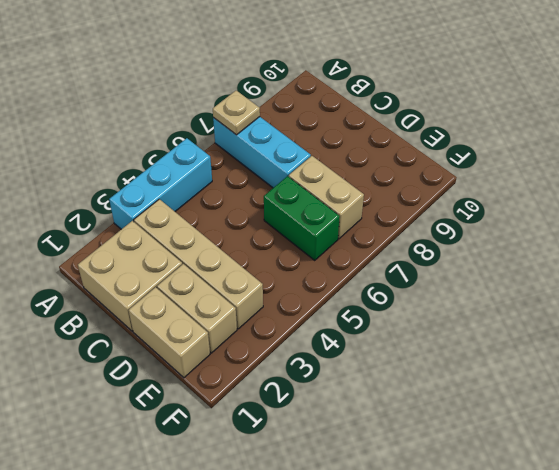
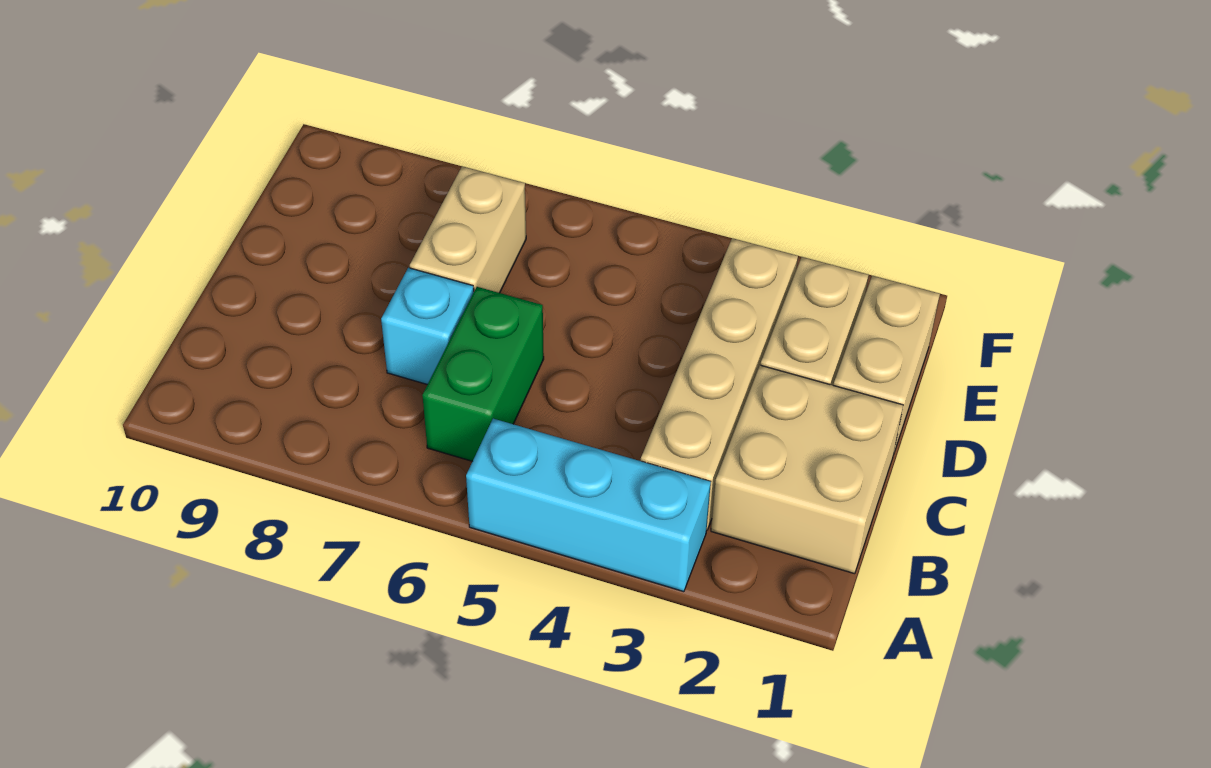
cyan 1x3 brick [213,117,311,188] -> cyan 1x1 brick [381,268,474,384]
tan 1x1 plate [213,90,260,135] -> none
green 1x2 brick [264,176,340,260] -> green 1x2 brick moved to [422,287,544,461]

